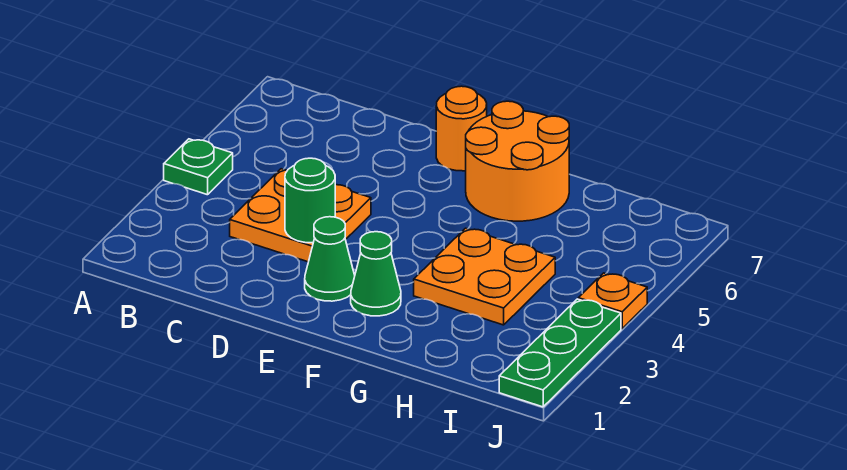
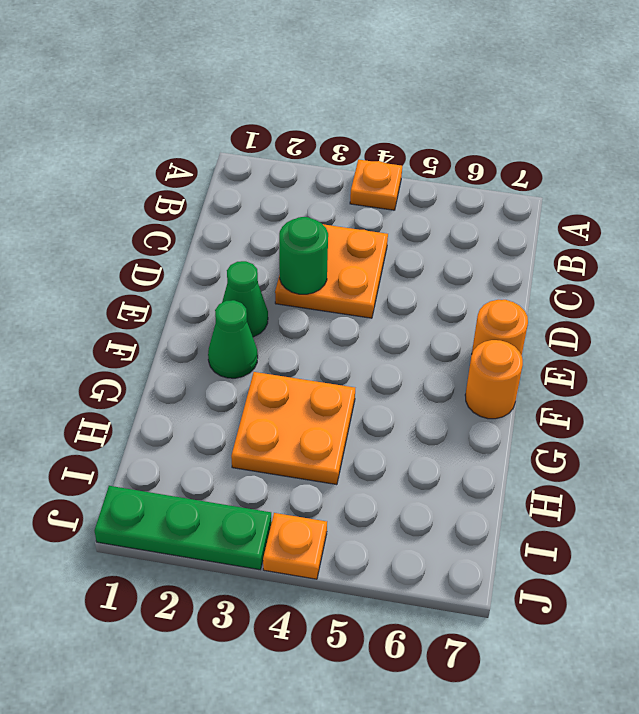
green 1x1 plate [164,139,233,195] -> orange 1x1 plate [350,160,402,210]
orange 2x2 round brick [466,101,569,221] -> orange 1x1 round brick [465,340,523,419]

